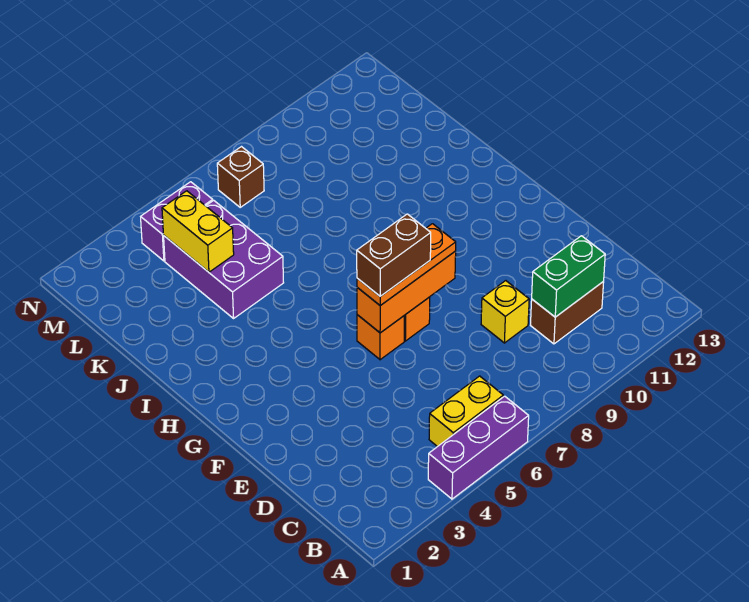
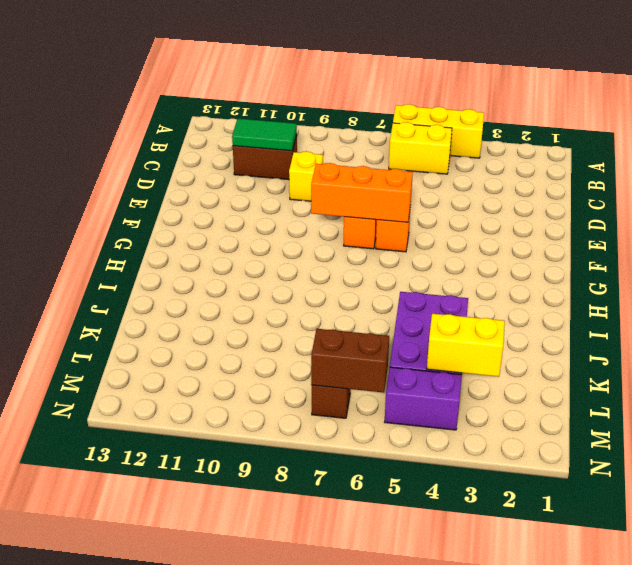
purple 1x3 brick [428,396,529,499] -> yellow 1x3 brick [393,104,484,158]
green 1x2 brick [532,236,605,317] -> green 1x2 tile [232,119,297,151]
orange 1x3 plate [357,224,456,305] -> none
brown 1x2 brick [357,214,431,296] -> brown 1x2 brick moved to [311,329,389,393]
yellow 1x2 brick [162,191,234,272] -> yellow 1x2 brick turned to [427,314,505,377]

